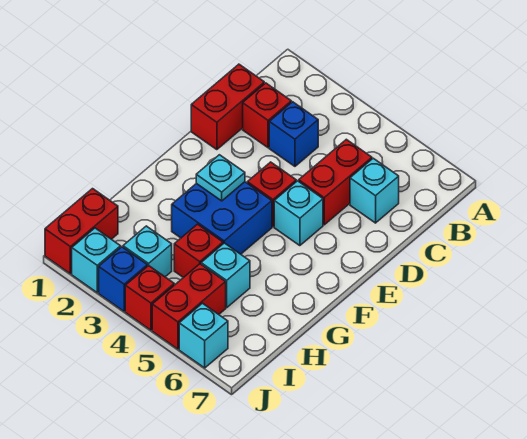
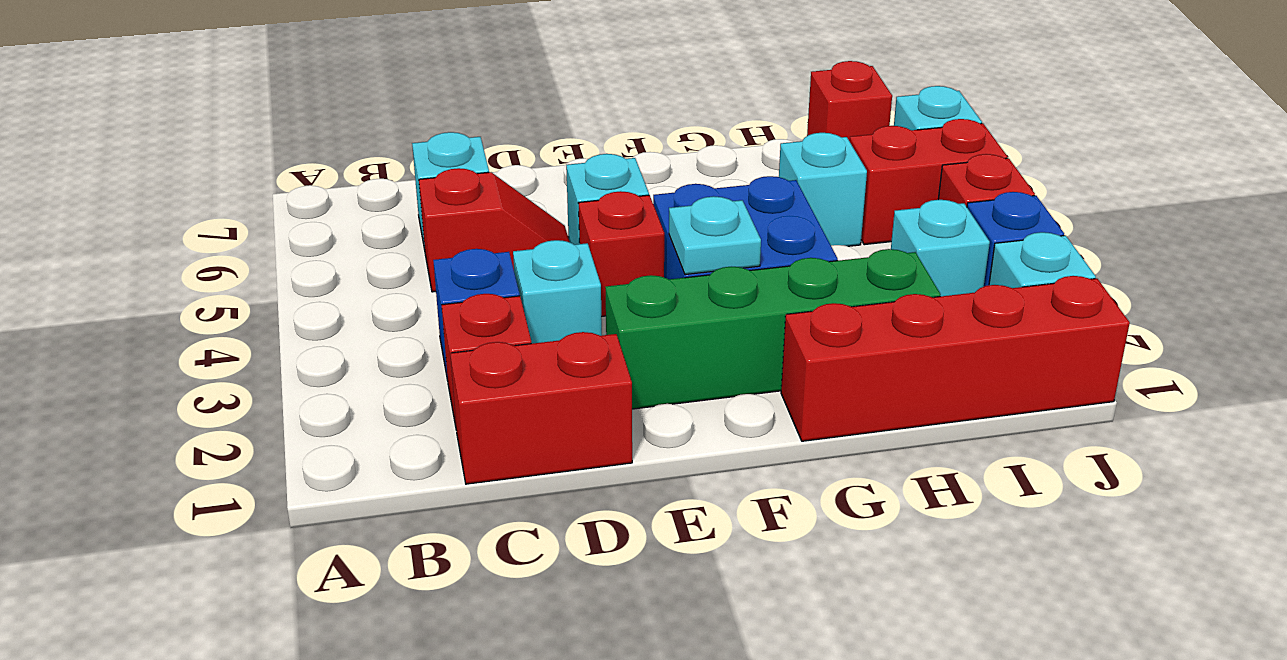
red 1x2 brick [299,139,372,225] -> red 1x2 slope [419,168,570,292]
none -> cyan 1x1 brick [513,240,602,344]
none -> green 1x4 brick [605,249,941,409]
red 1x1 brick [174,224,223,278] -> red 1x1 brick moved to [807,61,892,141]
red 1x2 brick [45,189,118,274] -> red 1x4 brick [781,276,1130,441]

